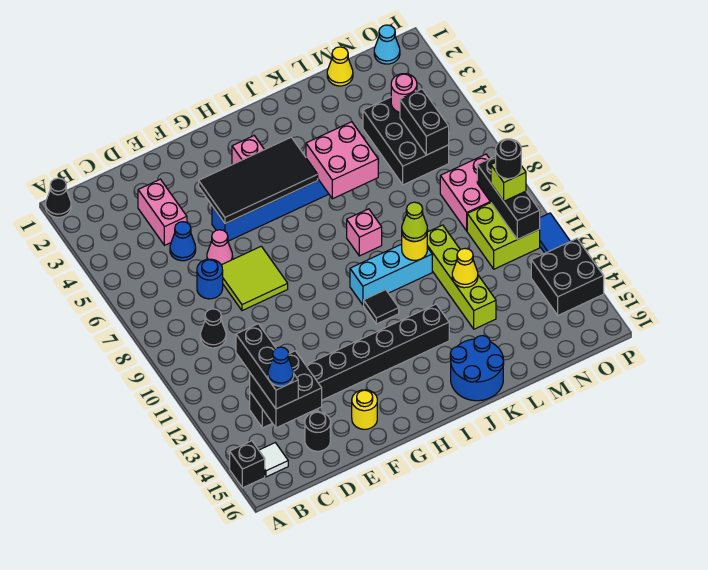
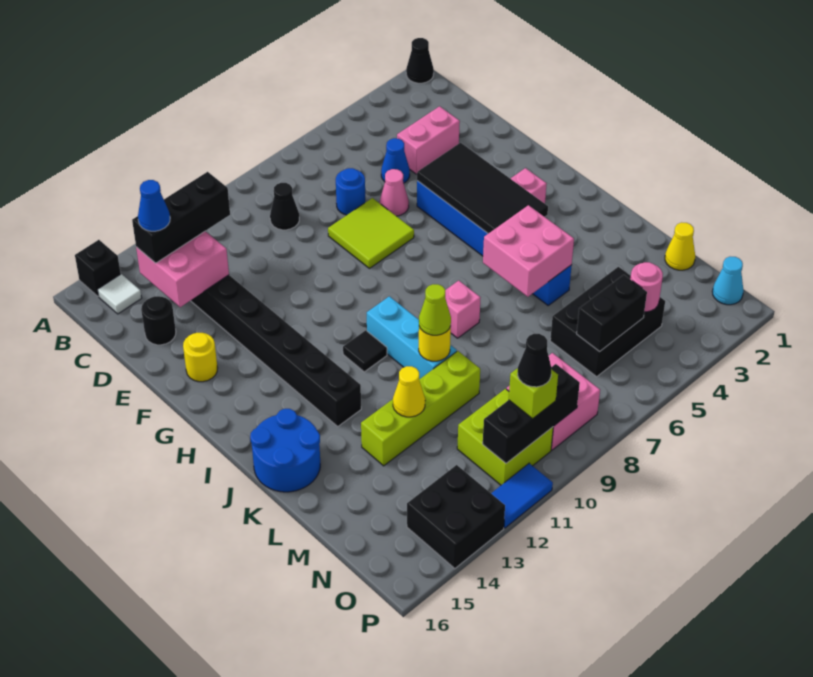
black 2x2 brick [250,351,322,428] -> pink 2x2 brick [136,231,229,307]
black 1x1 round brick [496,139,521,179] -> black 1x1 cone [518,334,551,387]

